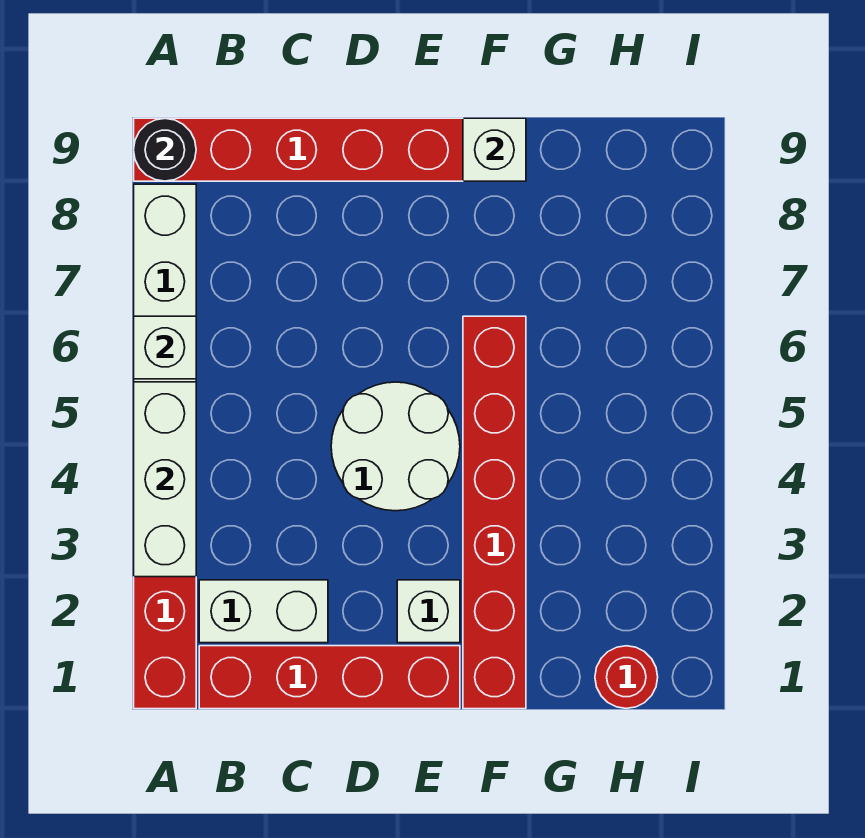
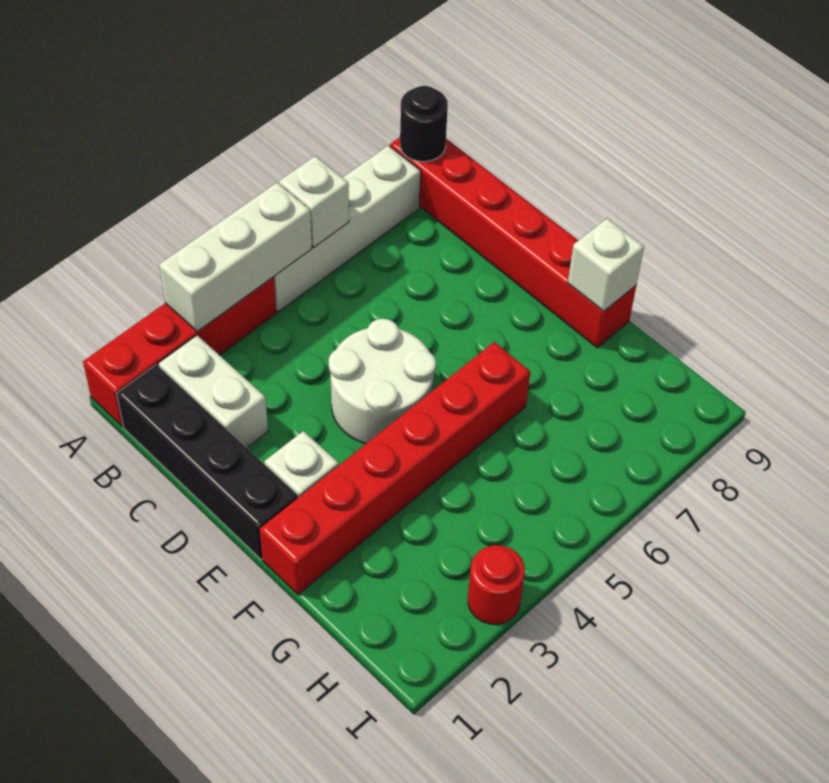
red 1x4 brick [199,646,460,709] -> black 1x4 brick [117,365,298,559]
red 1x1 round brick [595,646,658,709] -> red 1x1 round brick moved to [468,545,525,624]

